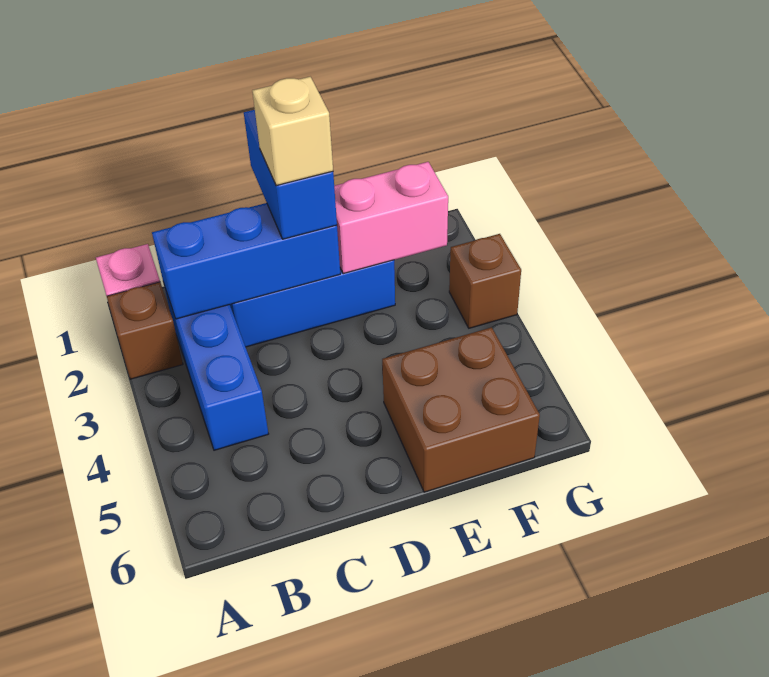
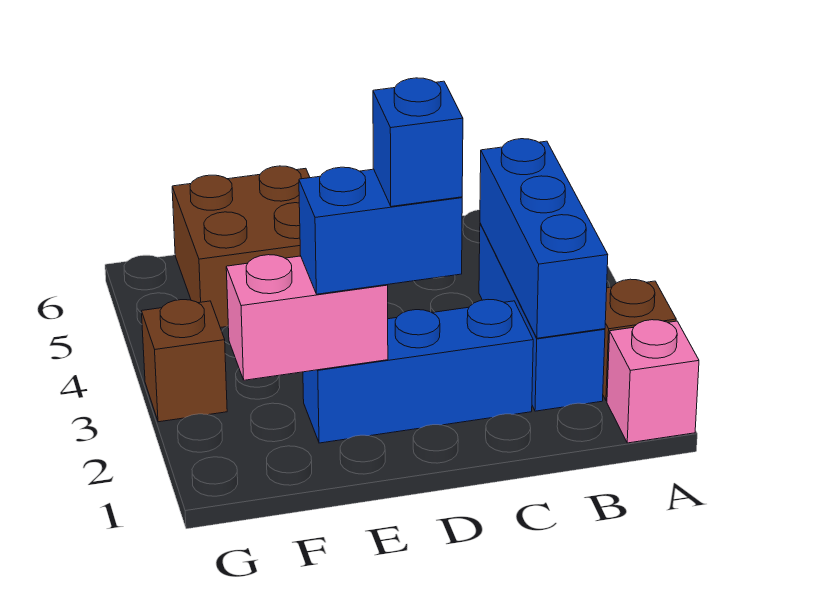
blue 1x3 brick [152,203,340,319] -> blue 1x3 brick turned to [480,139,608,338]
blue 1x2 brick [244,110,337,239] -> blue 1x2 brick turned to [299,167,462,294]
tan 1x1 brick [252,77,333,186] -> blue 1x1 brick [373,78,463,206]

